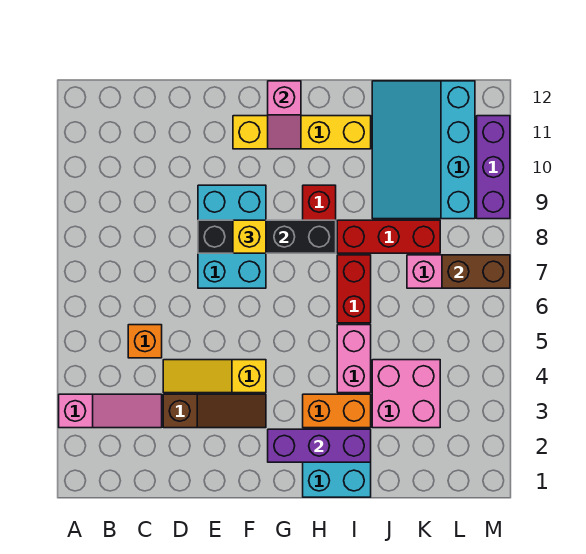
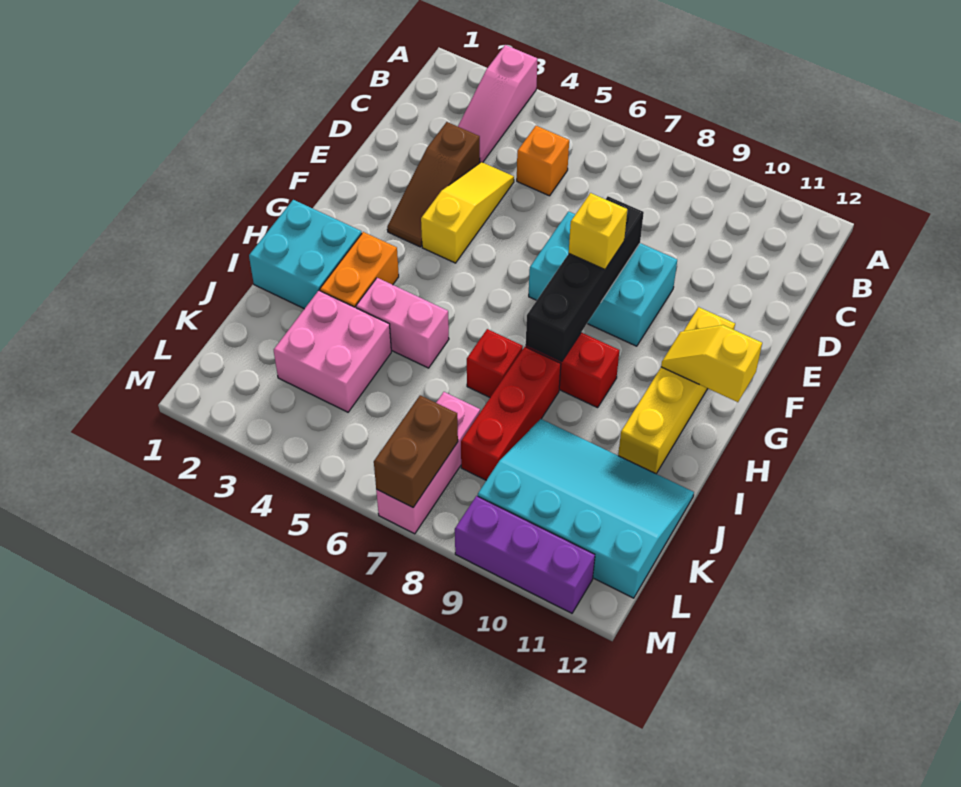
purple 1x3 brick [268,429,371,462] -> none
pink 1x2 slope [268,81,301,149] -> yellow 1x2 slope [661,325,762,402]
red 1x2 brick [337,255,371,323] -> red 1x1 brick [467,329,523,397]

